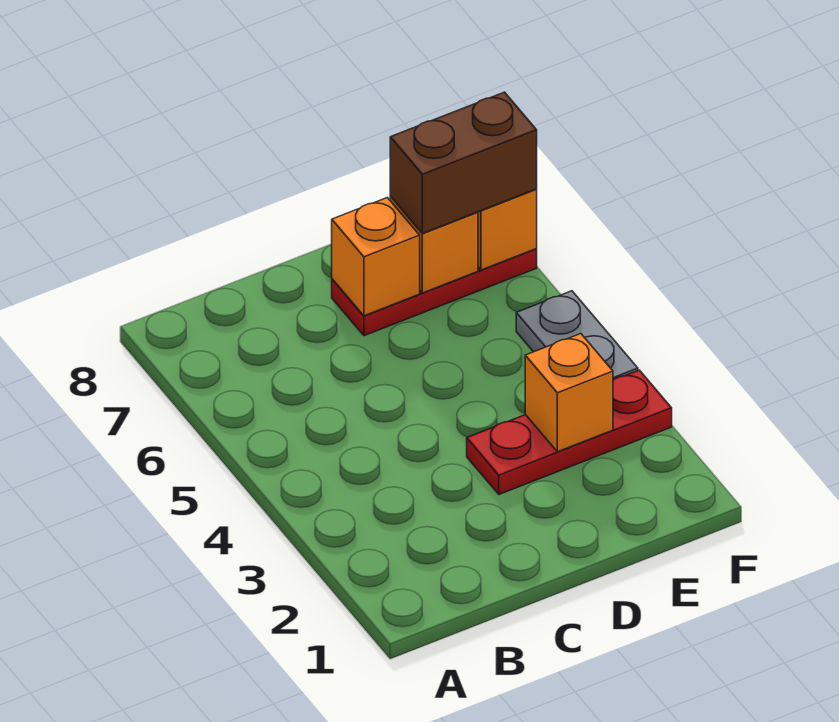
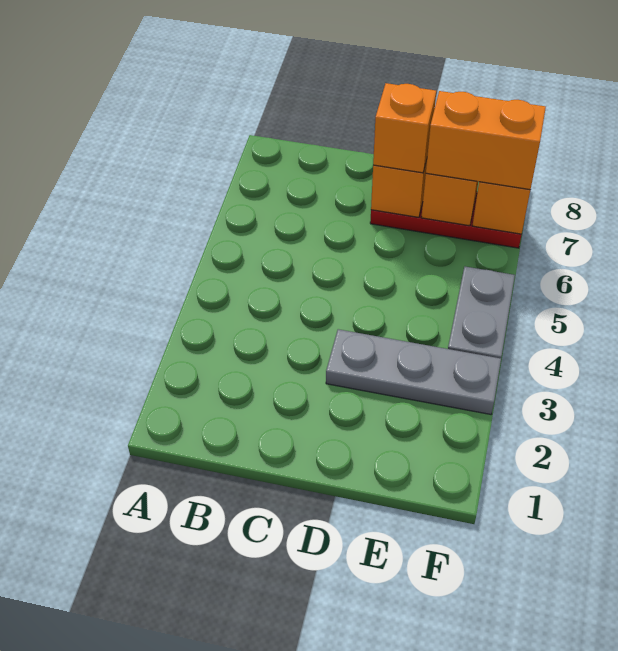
red 1x3 plate [467,370,672,494] -> grey 1x3 plate [326,329,501,414]
orange 1x1 brick [525,334,613,452] -> orange 1x1 brick moved to [373,83,436,173]
brown 1x2 brick [390,92,537,233] -> orange 1x2 brick [426,91,546,190]

